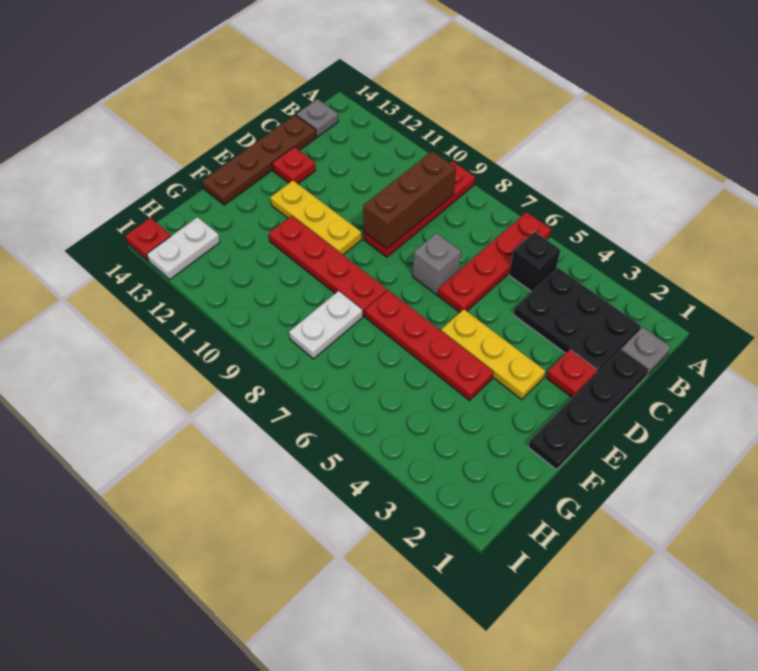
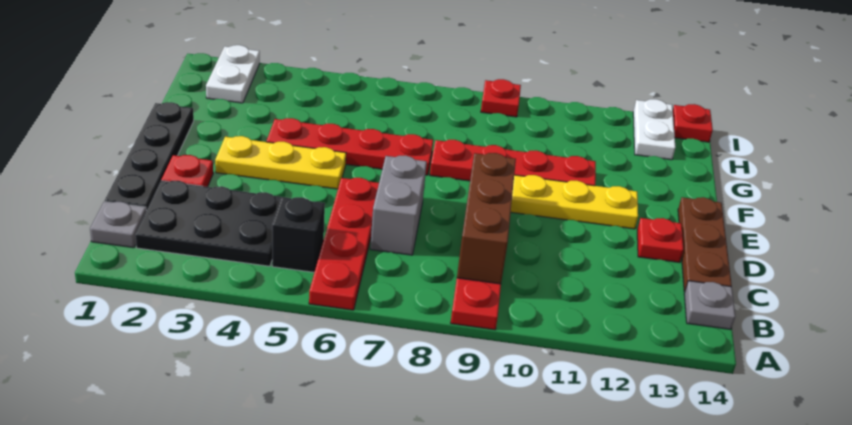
brown 1x4 plate [202,115,316,205] -> brown 1x3 plate [678,197,732,292]
grey 1x1 brick [413,233,461,295] -> grey 1x2 brick [370,155,427,255]
white 1x2 plate [289,291,363,359] -> white 1x2 plate moved to [206,45,260,103]
none -> red 1x1 plate [481,79,521,117]

